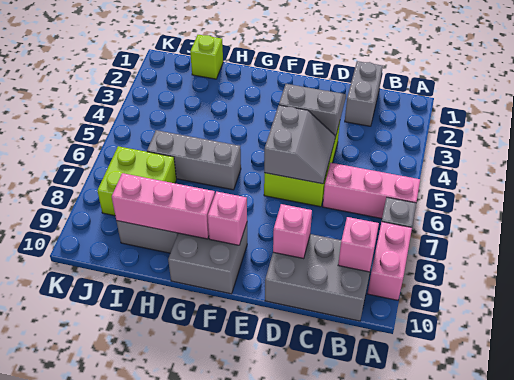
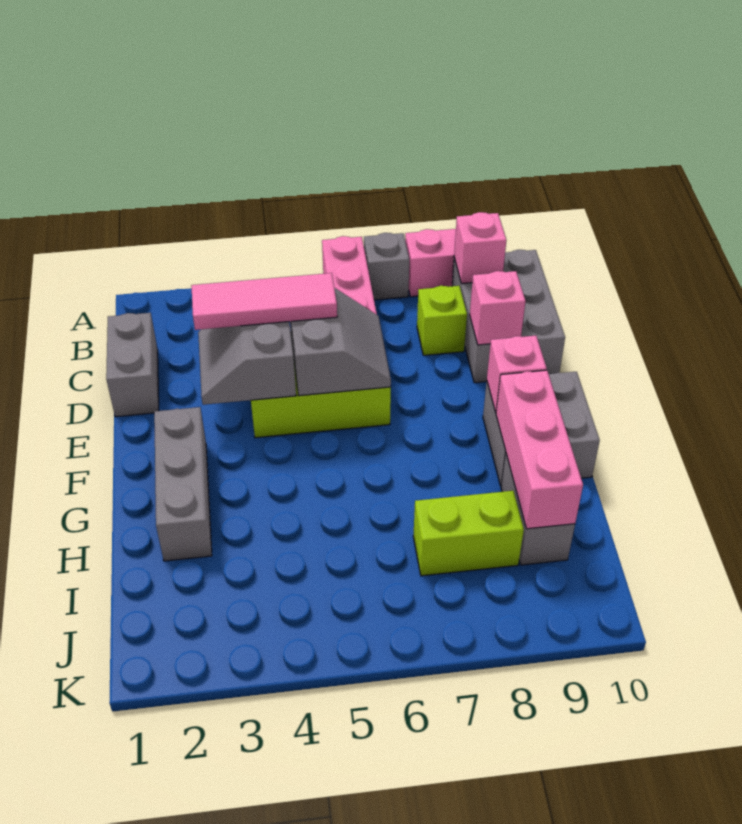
grey 1x2 brick [345,61,383,126] -> grey 1x2 brick turned to [106,313,159,417]
none -> pink 1x3 tile [191,273,337,330]
grey 2x2 slope [264,105,335,184] -> grey 2x2 slope turned to [290,288,391,396]
grey 1x3 brick [147,130,241,190] -> grey 1x3 brick moved to [154,407,212,561]
lime 1x1 brick [190,35,223,79] -> lime 1x1 brick moved to [417,286,467,355]
lime 2x2 brick [97,146,176,216] -> lime 1x2 brick [413,491,524,576]

